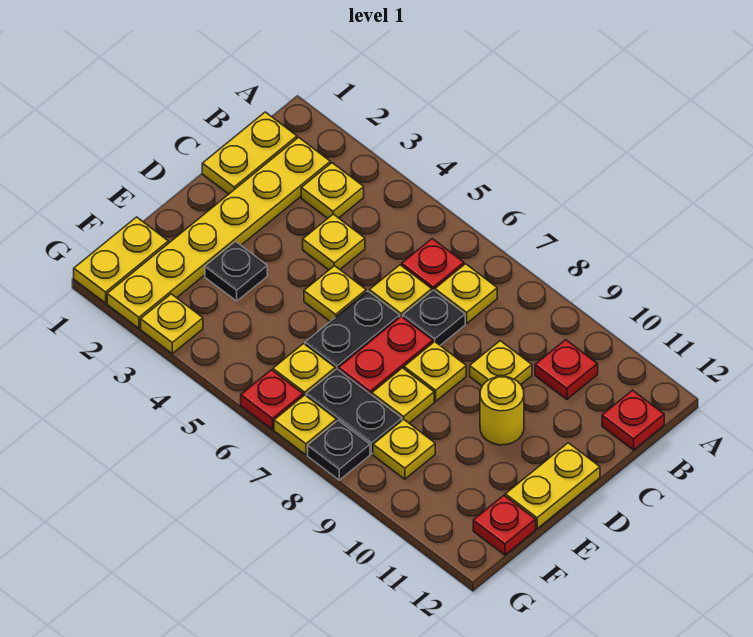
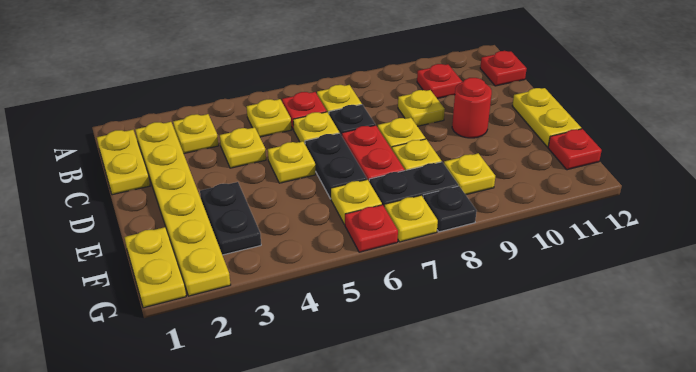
yellow 1x1 round brick [480,376,524,445] -> red 1x1 round brick [452,78,492,138]
black 1x1 plate [205,241,267,301] -> black 1x2 plate [200,182,261,255]
yellow 1x1 plate [141,294,203,354] -> yellow 1x1 plate moved to [247,99,291,137]

